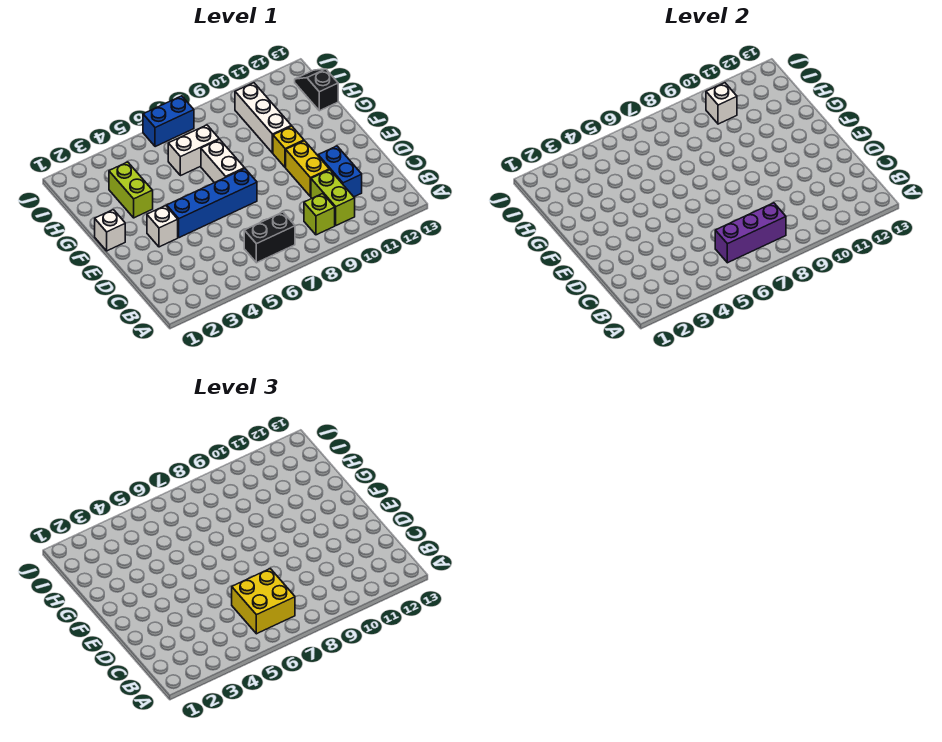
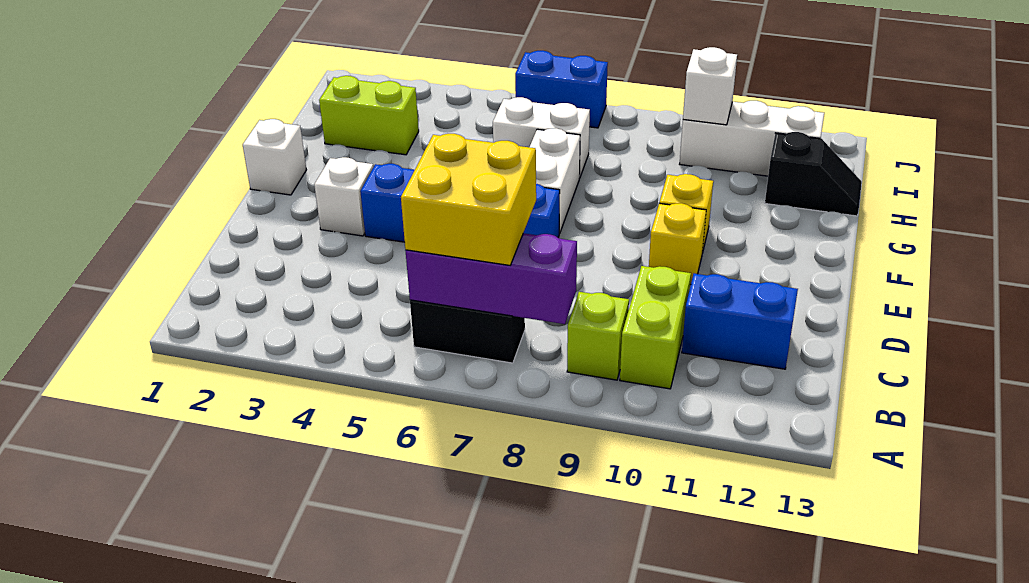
blue 1x2 brick [318,146,362,197] -> blue 1x2 brick turned to [682,274,798,369]
yellow 1x2 brick [286,141,329,197] -> yellow 1x1 brick [649,203,706,285]
lime 1x2 brick [109,162,153,218] -> lime 1x2 brick turned to [319,76,419,155]
white 1x3 brick [235,83,291,153] -> white 1x3 brick turned to [680,101,824,176]
black 1x2 slope [295,69,338,111] -> black 1x2 slope turned to [765,132,862,216]

